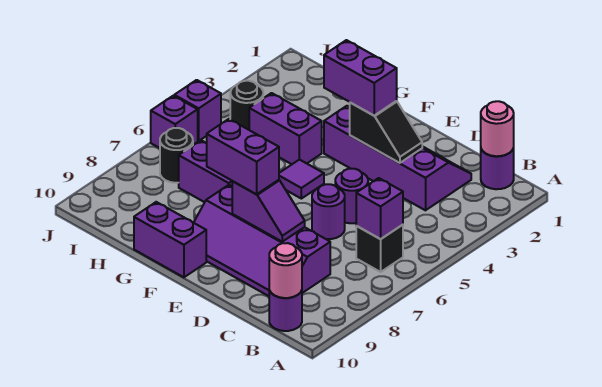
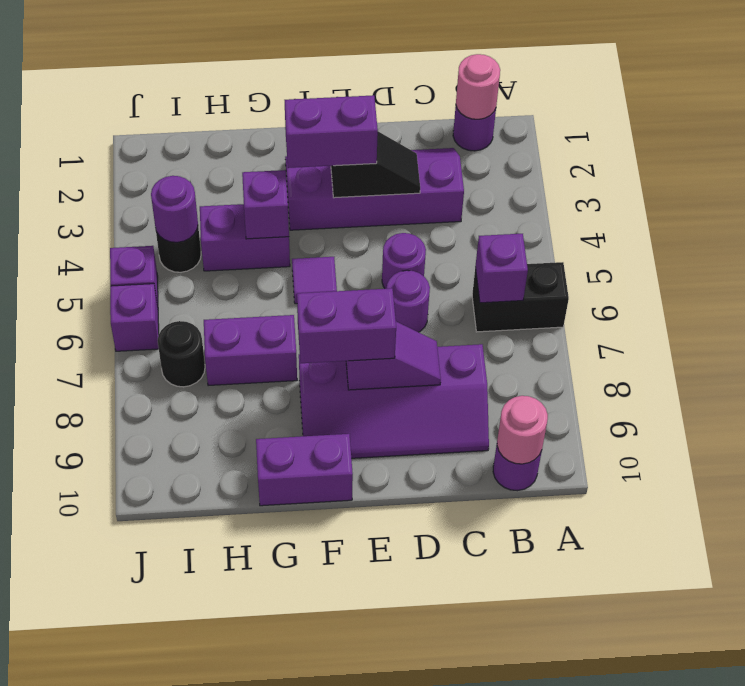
black 1x1 brick [356,225,403,272] -> black 1x2 brick [472,262,569,332]
none -> purple 1x1 brick [242,170,289,239]
none -> purple 1x1 round brick [151,176,198,242]

